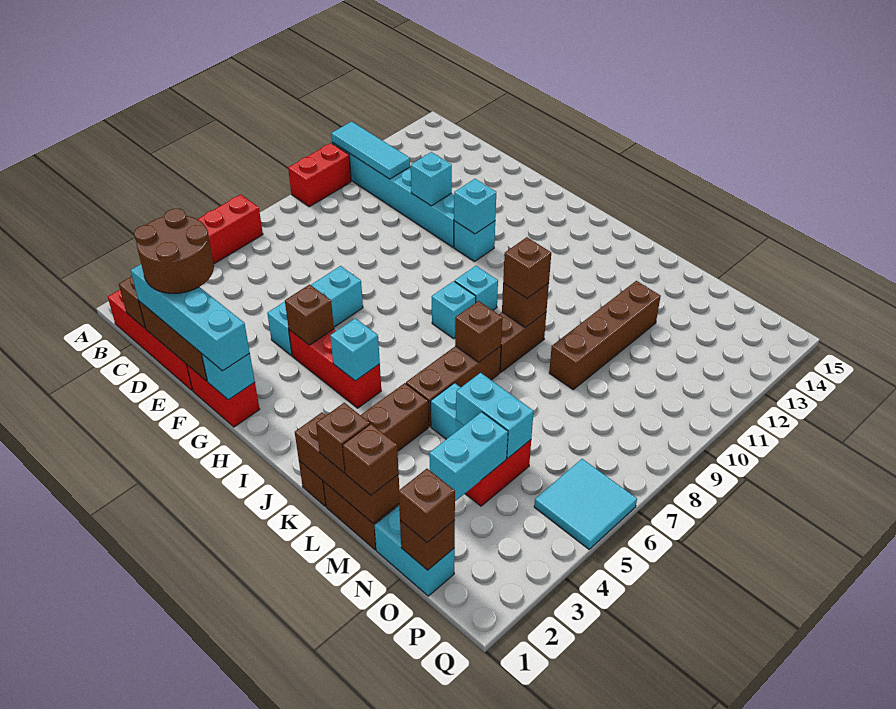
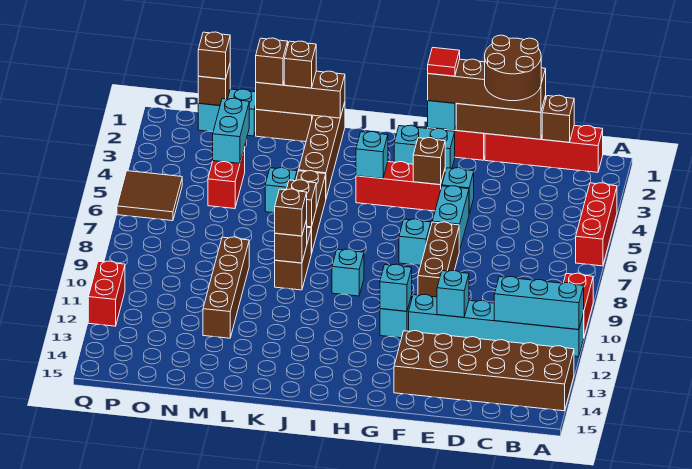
cyan 1x3 tile [331,122,410,179] -> cyan 1x3 brick [494,277,584,330]
none -> brown 2x6 brick [394,331,574,411]
cyan 1x4 brick [131,264,250,371] -> brown 1x4 brick [428,59,546,112]
none -> brown 1x3 brick [418,222,459,297]
none -> red 1x1 tile [428,47,460,76]
cyan 1x1 brick [432,281,476,339] -> cyan 1x1 brick moved to [399,219,431,265]
cyan 1x2 brick [456,373,534,458] -> cyan 1x2 brick moved to [394,125,455,171]
cyan 2x2 tile [534,459,637,549] -> brown 2x2 tile [117,171,182,221]
none -> red 1x2 brick [88,261,125,326]

